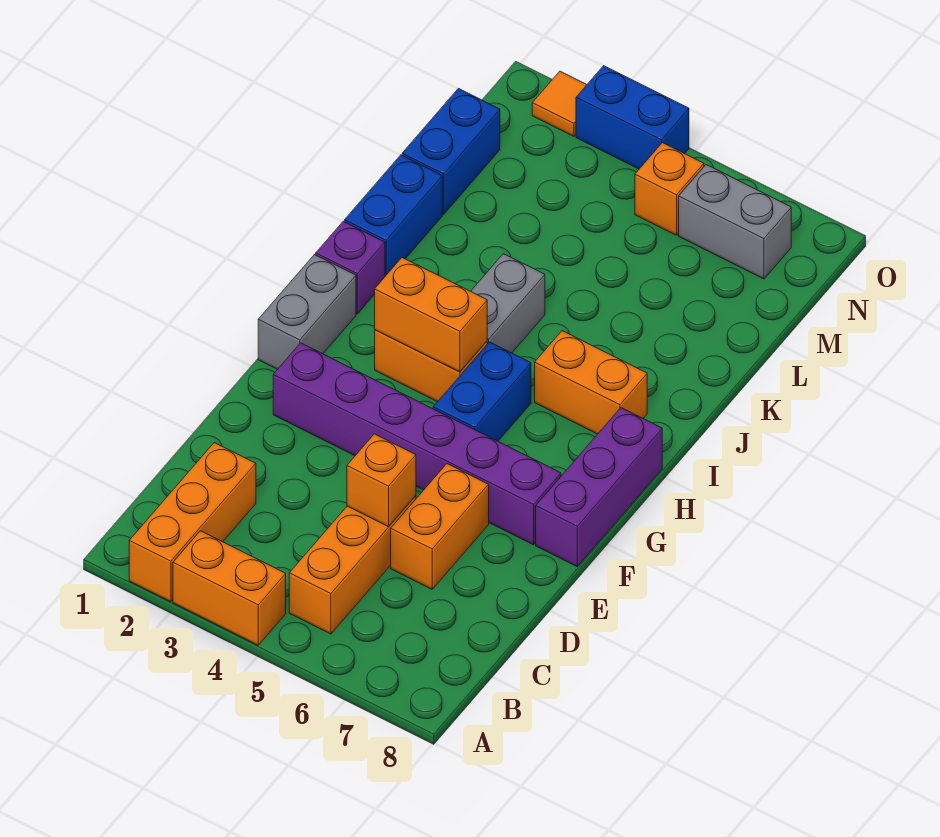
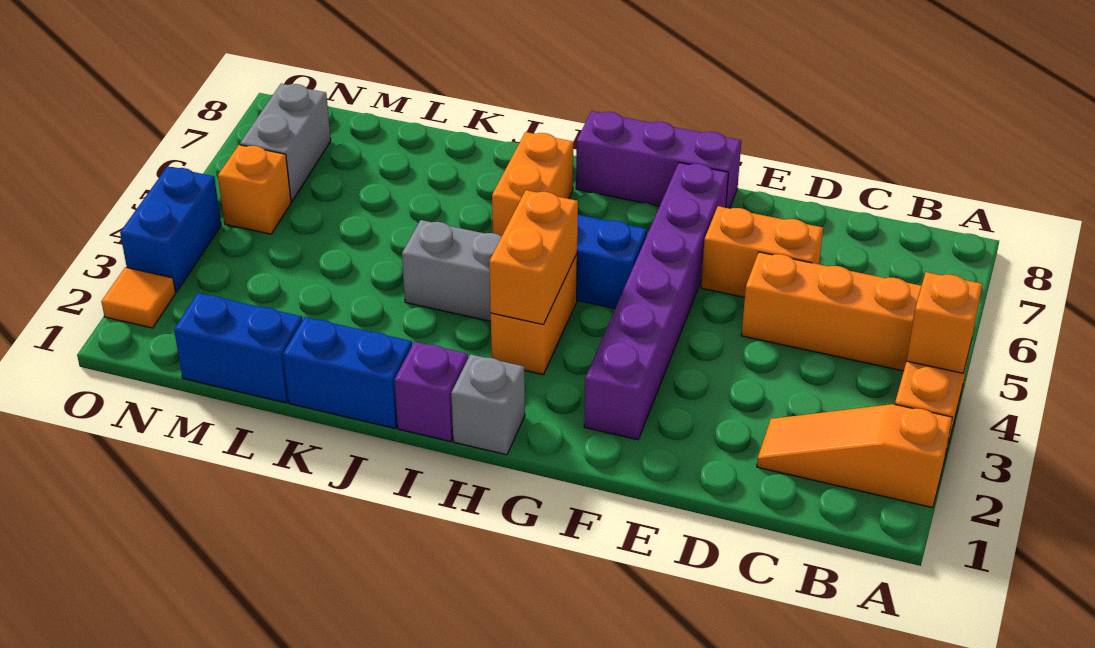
orange 1x3 brick [129,443,256,602] -> orange 1x3 slope [757,404,953,508]
orange 1x1 brick [347,434,416,527] -> orange 1x1 brick moved to [907,272,983,373]
grey 1x2 brick [258,255,356,369] -> grey 1x1 brick [451,354,525,455]

